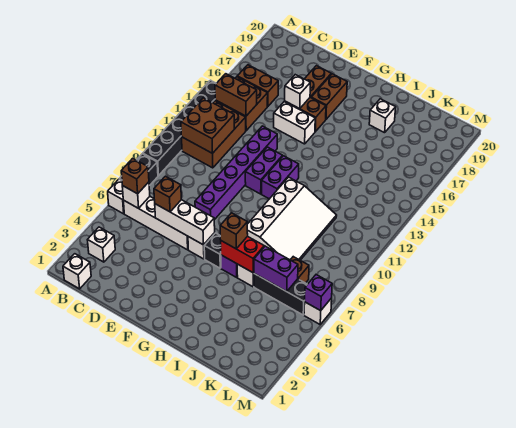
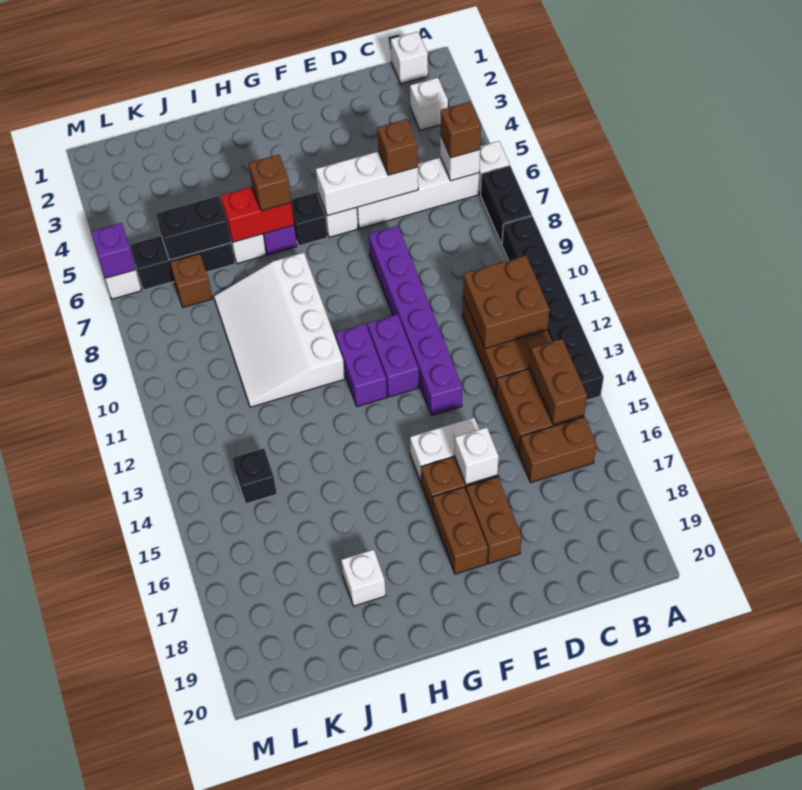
brown 1x2 brick [215,74,257,116] -> brown 1x2 brick turned to [529,339,587,425]
purple 1x2 brick [254,246,298,292] -> black 1x2 brick [156,196,231,260]
none -> black 1x1 brick [232,448,277,504]

